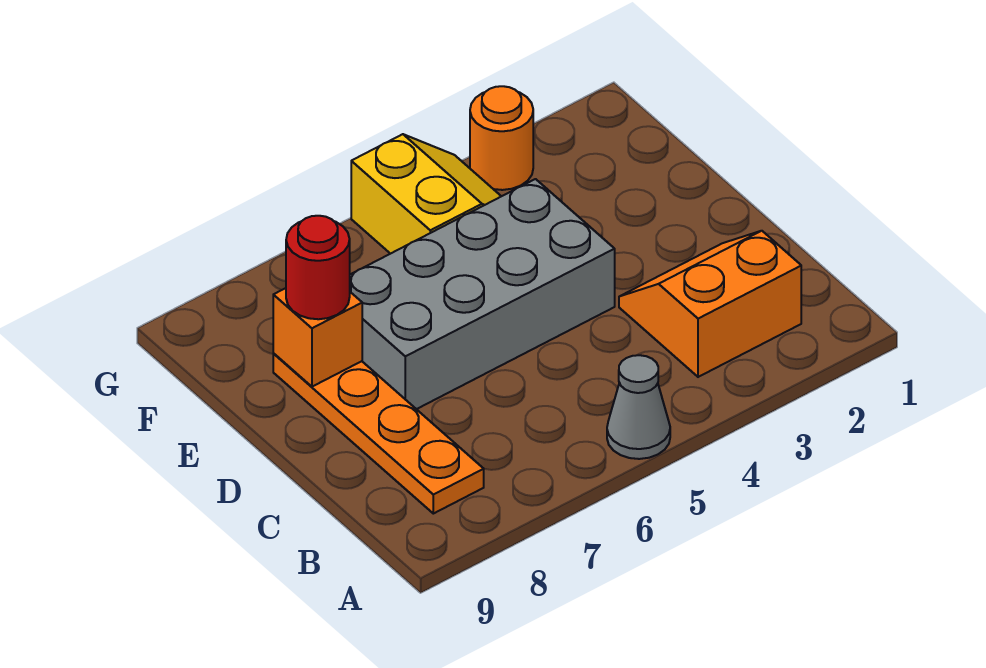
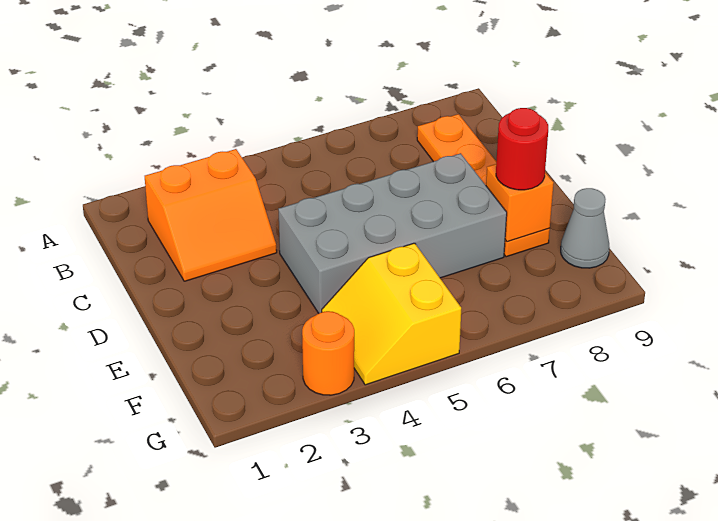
grey 1x1 cone [607,355,670,459] -> grey 1x1 cone moved to [561,188,610,268]

